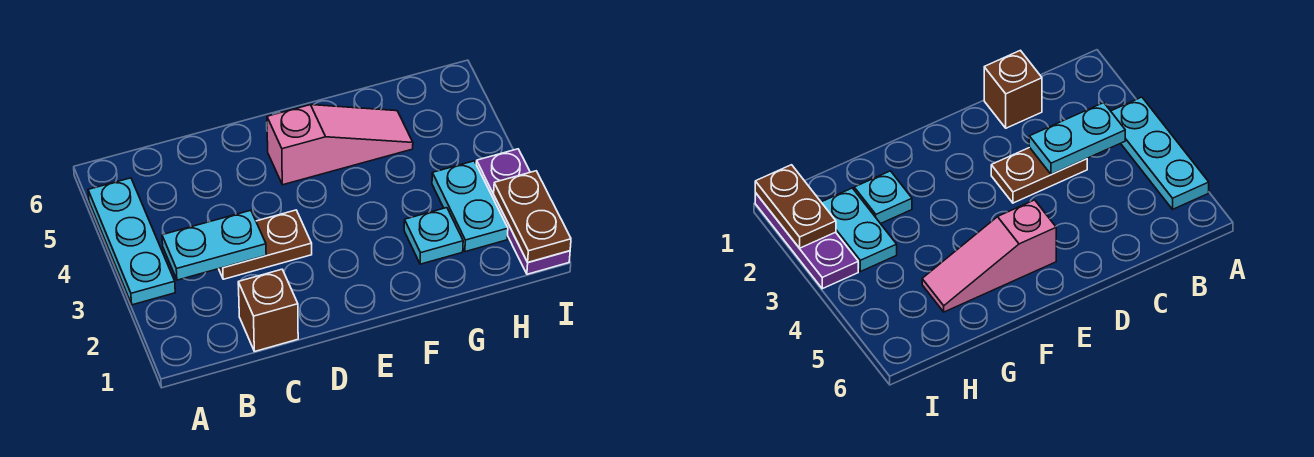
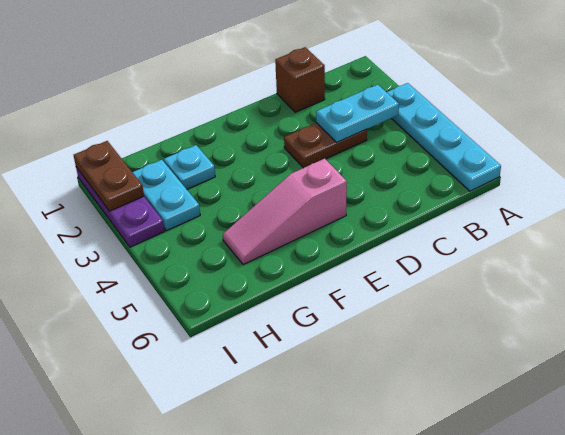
cyan 1x3 plate [88,178,175,305] -> cyan 1x4 plate [387,83,501,191]

